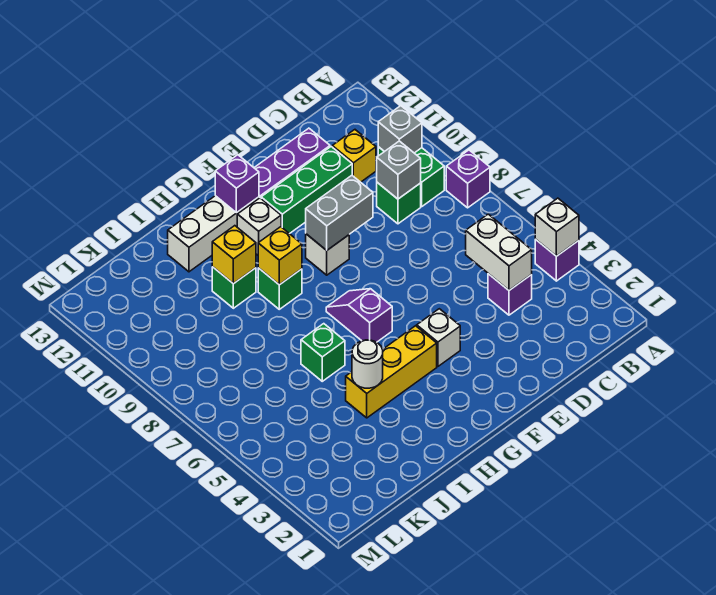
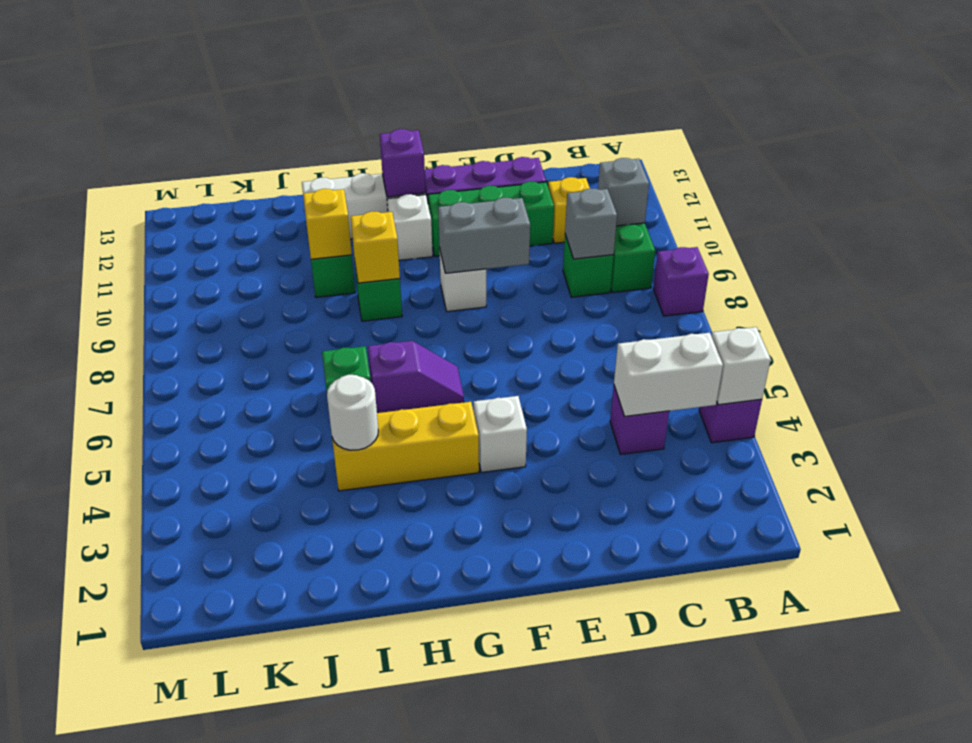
white 1x2 brick [466,214,532,290] -> white 1x2 brick turned to [614,333,723,416]
purple 1x2 slope [326,289,392,342] -> purple 1x2 slope turned to [368,341,464,413]

